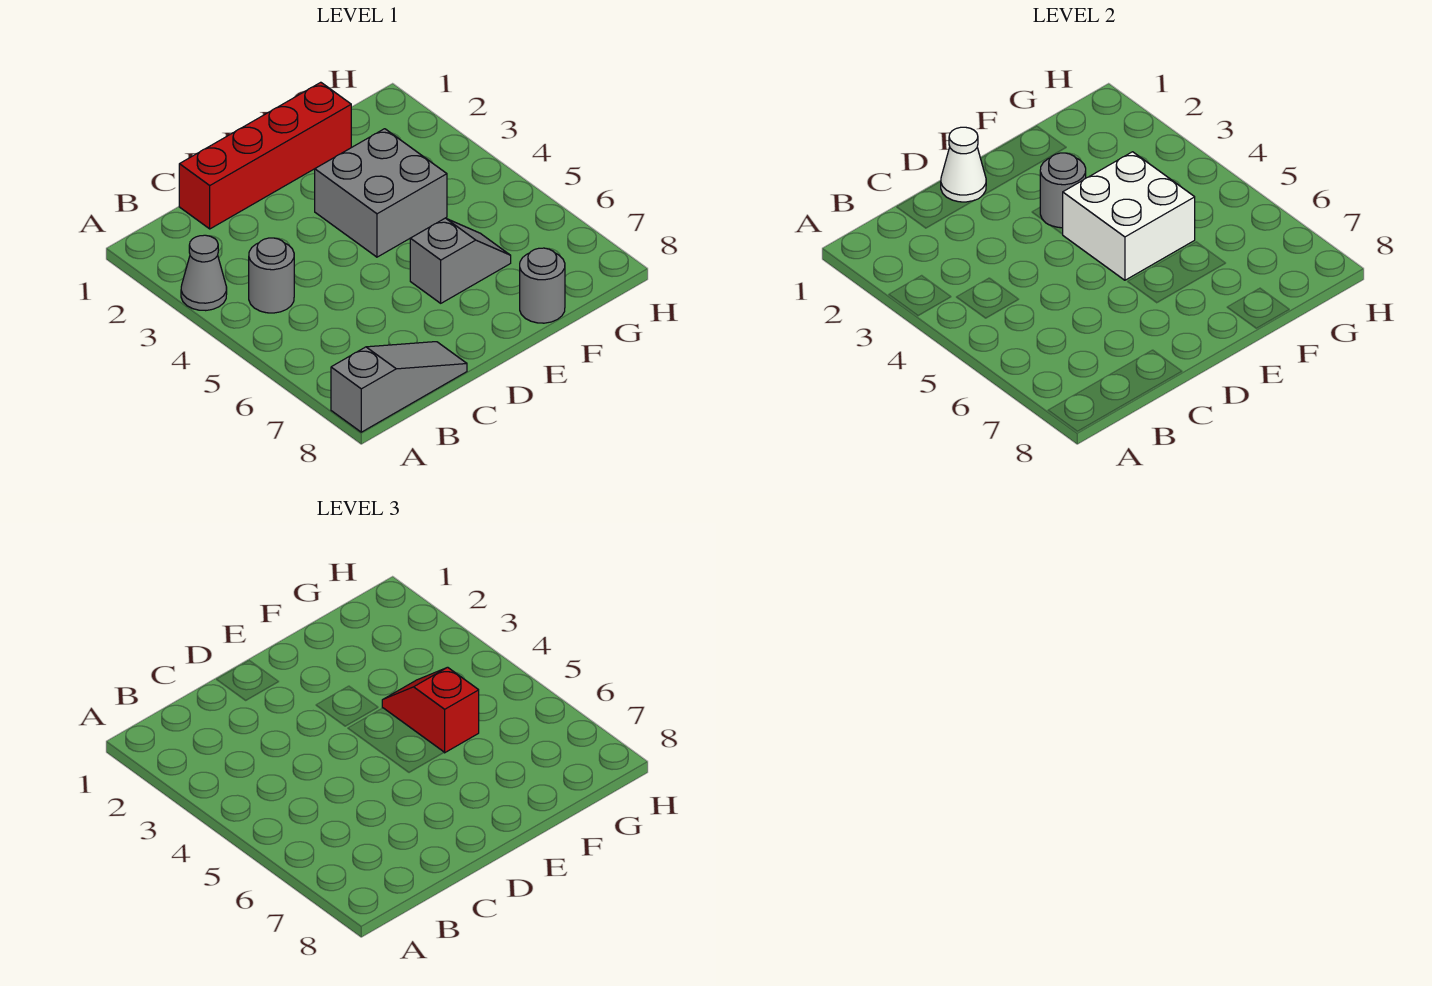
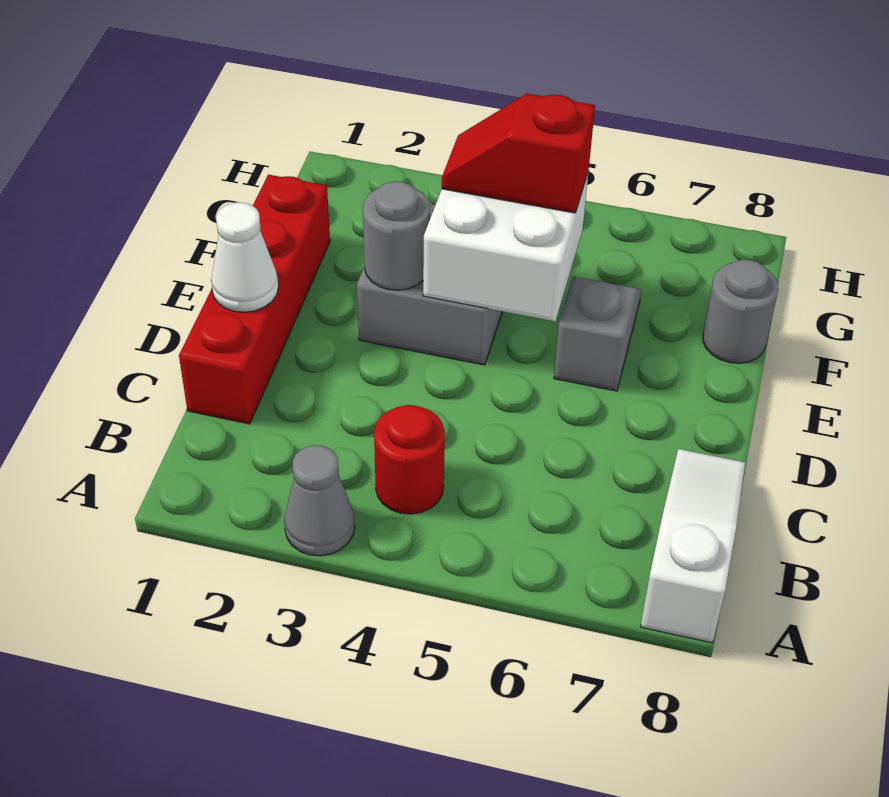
grey 1x3 slope [331,342,467,432] -> white 1x3 slope [640,449,745,643]
grey 1x1 round brick [249,238,294,313] -> red 1x1 round brick [374,405,445,514]

